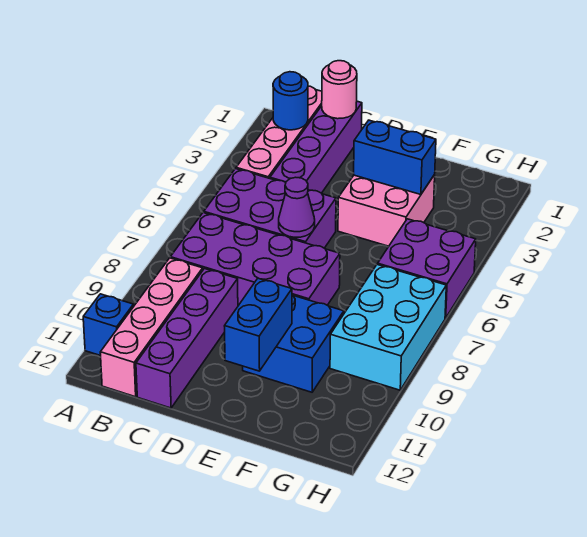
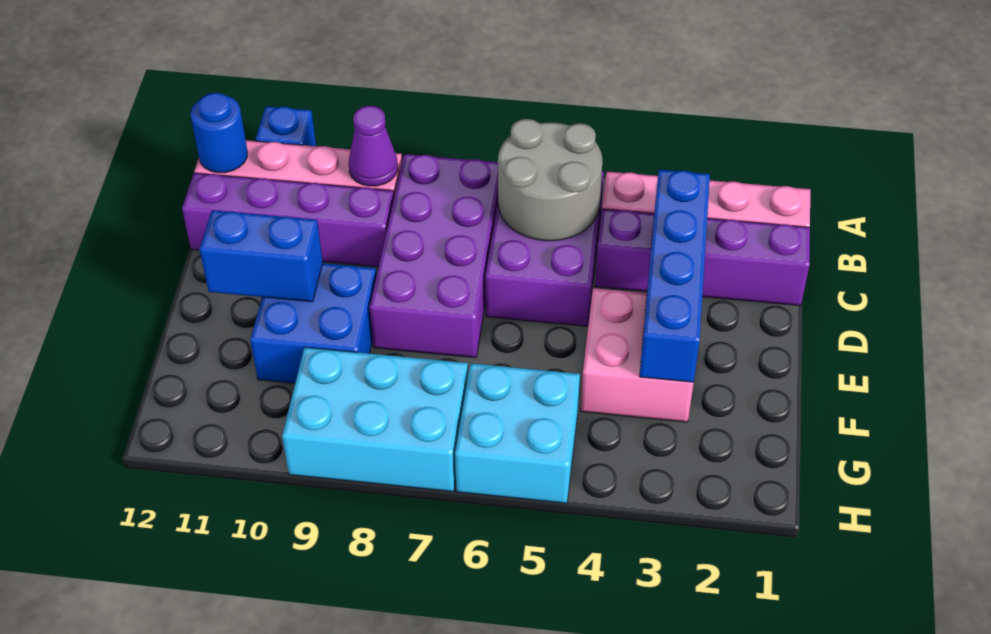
blue 1x1 round brick [273,72,308,130] -> blue 1x1 round brick moved to [190,93,248,173]
none -> grey 2x2 round brick [498,119,602,241]
pink 1x1 round brick [322,61,357,119] -> none
purple 1x1 cone [279,177,315,237] -> purple 1x1 cone moved to [349,106,398,186]
blue 1x2 brick [354,120,436,195] -> blue 1x4 brick [640,170,710,382]
purple 2x2 brick [378,219,476,318] -> cyan 2x2 brick [455,363,580,503]

